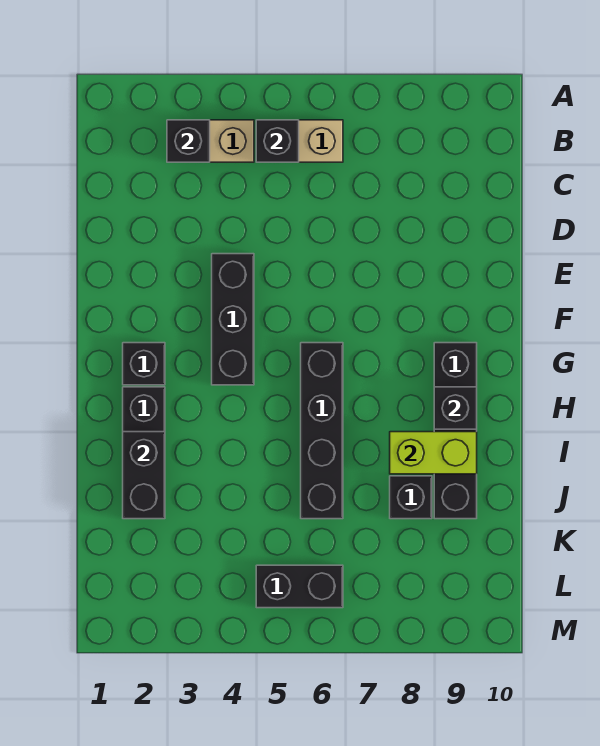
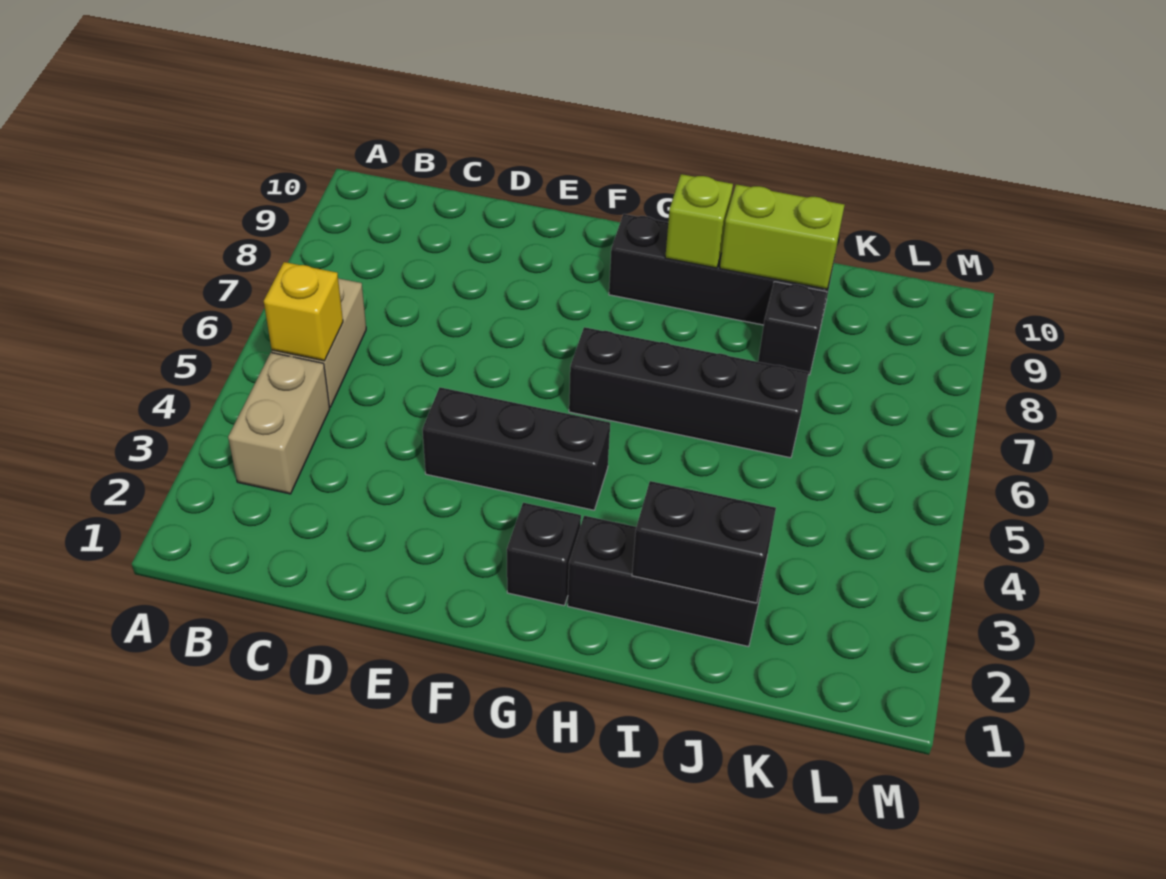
black 1x1 brick [167,120,210,162] -> none
black 1x1 brick [256,120,299,162] -> yellow 1x1 brick [264,262,343,361]
black 1x1 brick [434,387,477,429] -> lime 1x1 brick [665,174,733,268]
lime 1x2 brick [390,432,477,474] -> lime 1x2 brick turned to [720,184,844,289]
black 1x2 brick [256,565,343,608] -> none

